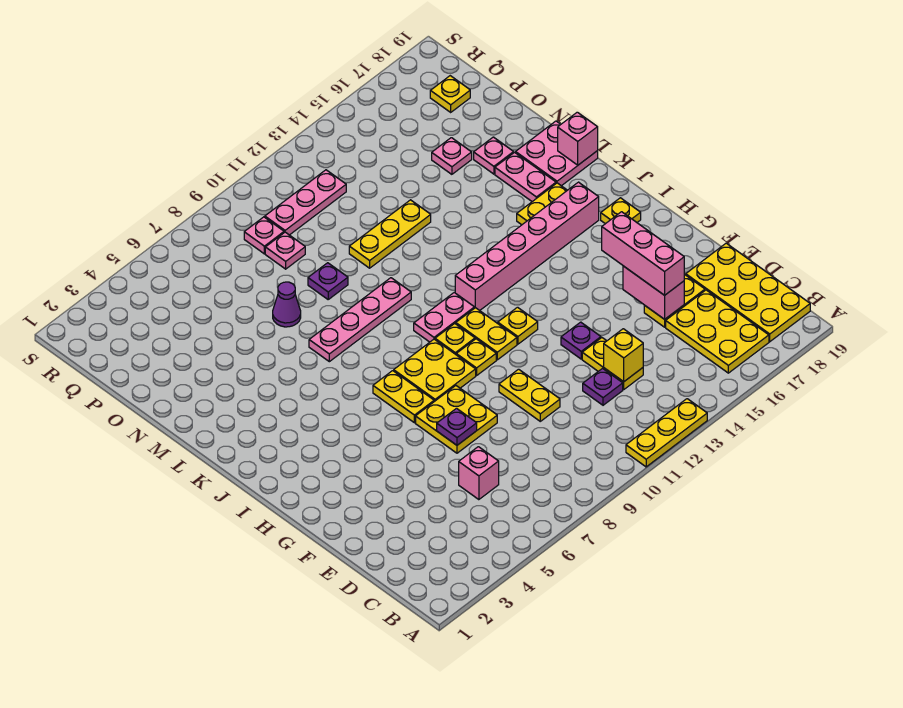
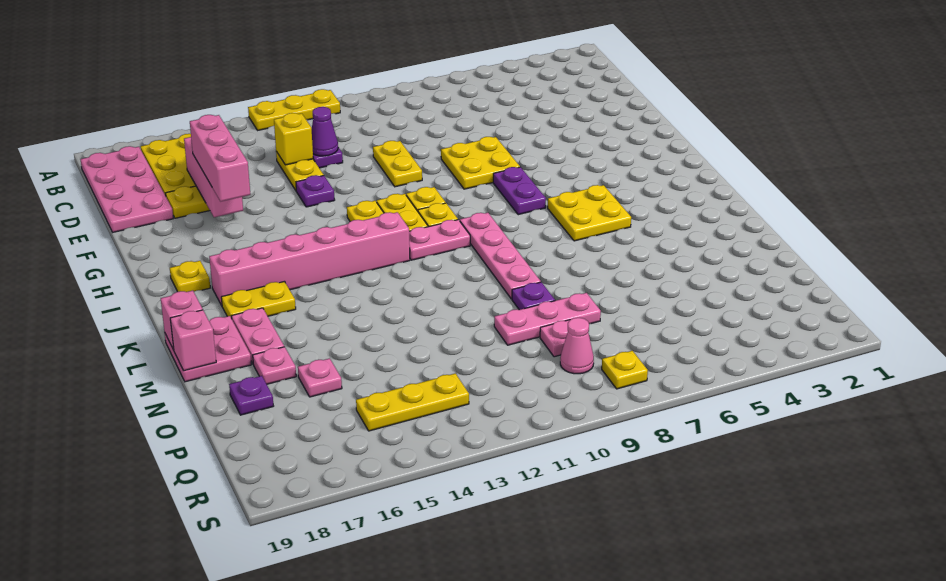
yellow 2x4 plate [686,243,810,342] -> pink 2x4 plate [80,146,173,232]
pink 1x1 brick [459,447,499,500] -> pink 1x1 brick moved to [170,310,216,371]
pink 1x2 brick [623,266,684,319] -> pink 1x3 brick [184,137,243,217]
purple 1x1 plate [437,408,477,445] -> purple 1x1 plate moved to [229,376,273,415]
yellow 1x2 plate [373,371,434,423] -> purple 1x2 plate [493,167,546,215]
yellow 2x2 plate [394,339,476,401] -> yellow 2x2 plate moved to [548,185,631,241]
pink 1x4 plate [309,278,411,362] -> pink 1x4 plate turned to [460,213,541,299]
purple 1x1 cone [273,282,301,327] -> purple 1x1 cone moved to [312,107,338,156]
yellow 1x3 plate [349,200,431,268] -> yellow 1x3 plate moved to [356,373,469,431]
pink 1x1 plate [244,217,284,254] -> pink 1x1 cone [560,318,594,374]
pink 1x3 plate [265,170,346,235] -> pink 1x3 plate moved to [494,293,601,345]
yellow 1x1 plate [430,76,470,112] -> yellow 1x1 plate moved to [602,351,648,389]

